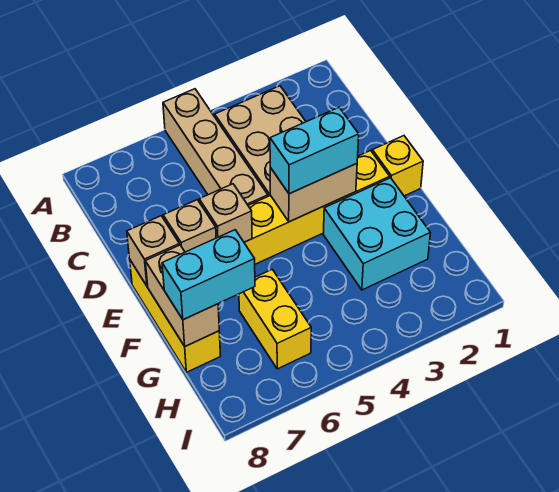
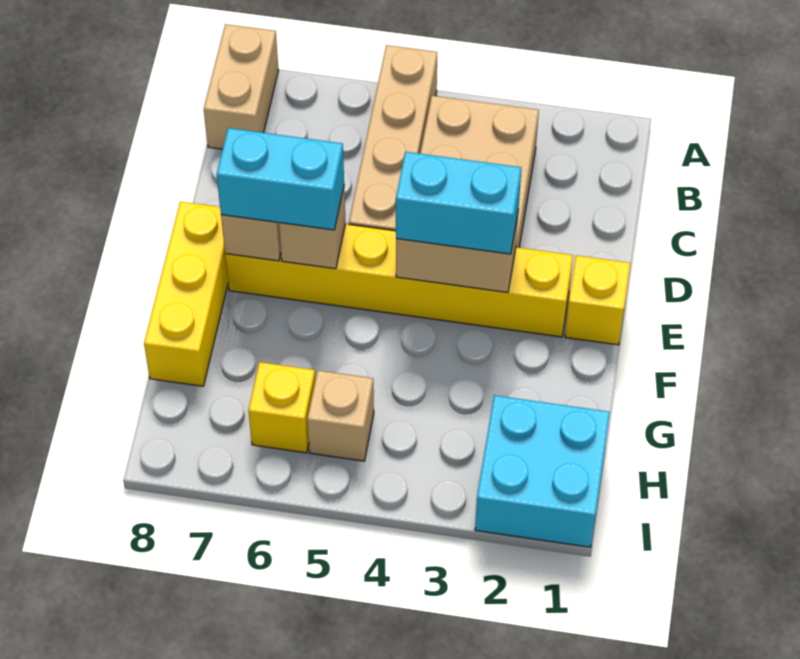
tan 1x1 brick [127,216,179,286] -> tan 1x1 brick moved to [307,370,374,461]
cyan 2x2 brick [323,178,430,290] -> cyan 2x2 brick moved to [475,395,610,547]
tan 1x2 brick [145,245,219,346] -> tan 1x2 brick moved to [204,24,279,149]
yellow 1x2 brick [239,269,311,369] -> yellow 1x1 brick [248,362,315,453]
cyan 1x2 brick [162,230,255,320] -> cyan 1x2 brick moved to [217,128,344,230]

